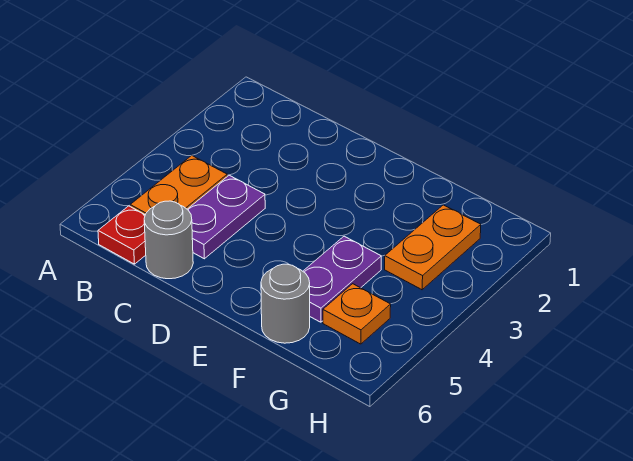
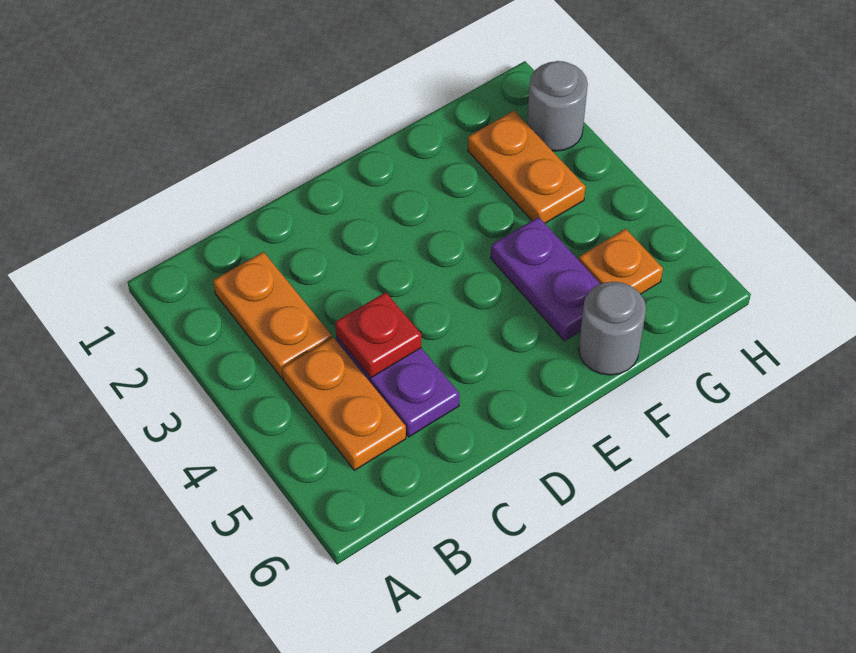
none -> orange 1x2 plate [213,252,332,378]
red 1x1 plate [98,206,146,264] -> red 1x1 plate moved to [335,292,421,378]
grey 1x1 round brick [144,201,193,279] -> grey 1x1 round brick moved to [527,61,588,151]

